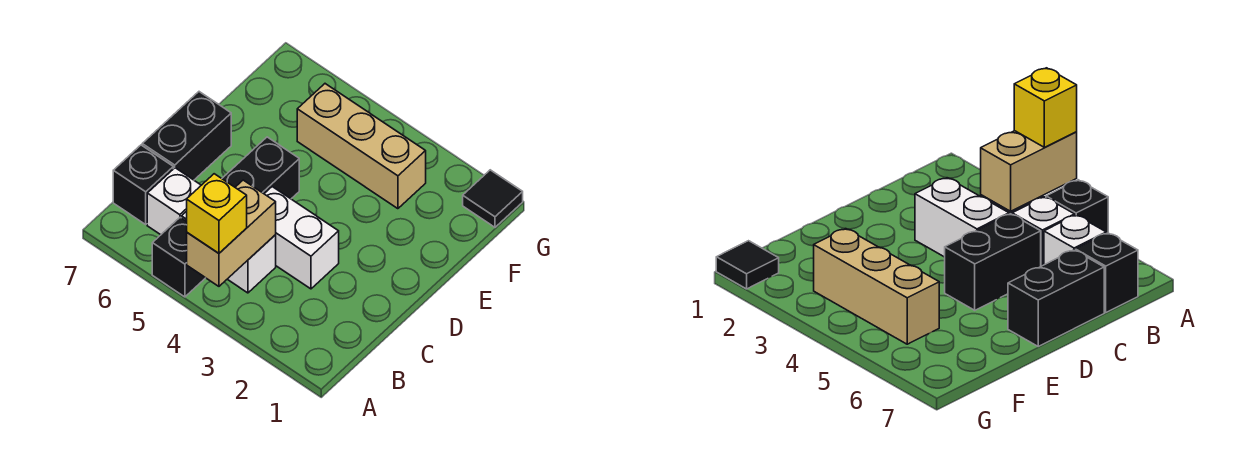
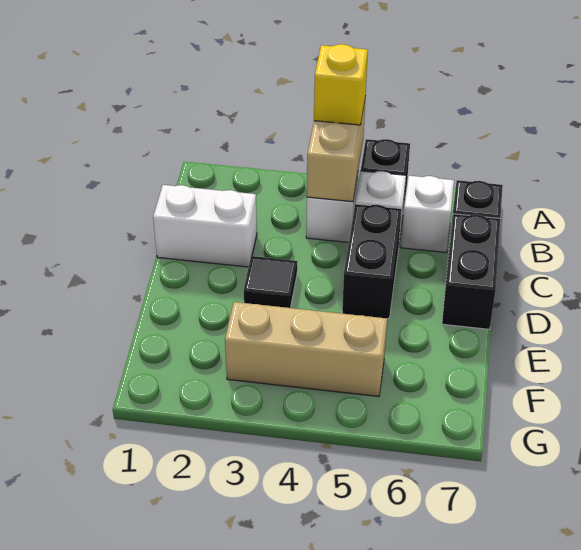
white 1x2 brick [264,187,339,289] -> white 1x2 brick moved to [153,185,257,267]
black 1x1 tile [463,170,523,227] -> black 1x1 tile moved to [244,256,297,308]

